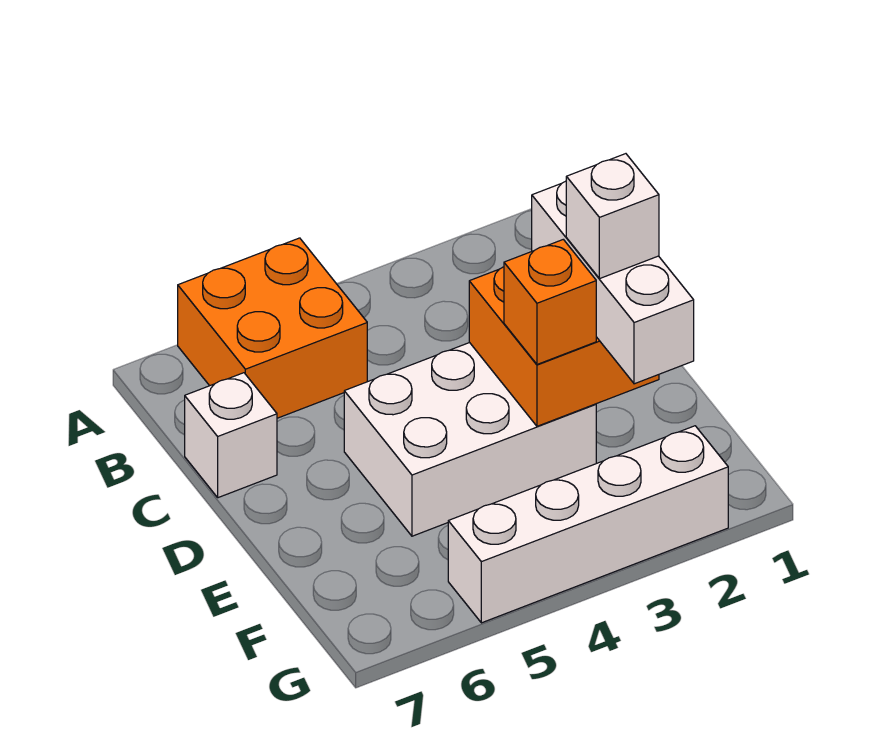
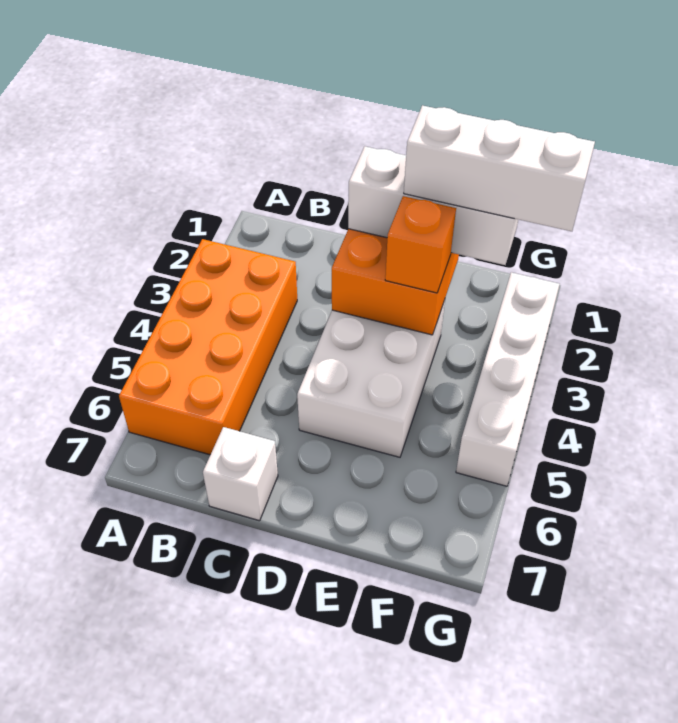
orange 2x2 brick [178,238,367,418] -> orange 2x4 brick [119,239,297,455]
white 1x1 brick [566,154,659,279] -> white 1x3 brick [404,105,595,231]

